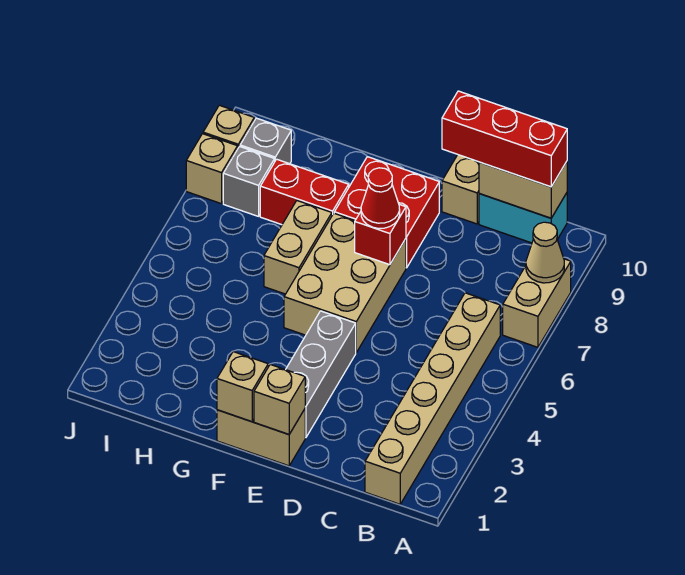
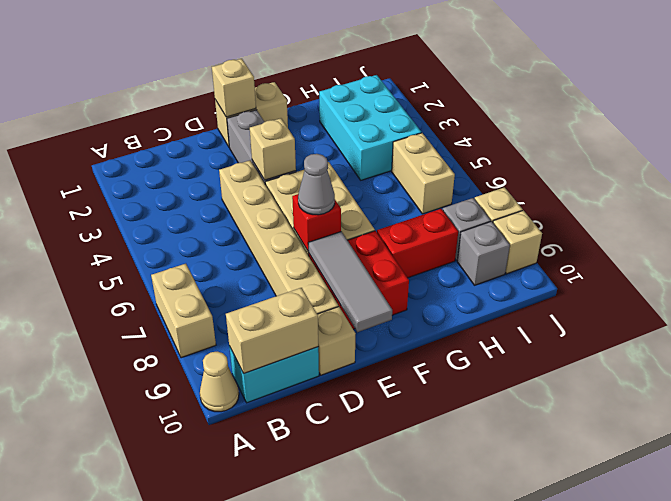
tan 1x1 cone [526,222,564,283] -> tan 1x1 cone moved to [200,352,239,412]
tan 1x6 brick [365,293,500,504] -> tan 1x6 brick moved to [219,160,338,314]
red 1x3 brick [442,91,567,187] -> none
red 1x1 cone [361,168,400,228] -> grey 1x1 cone [298,154,335,215]
none -> grey 1x3 tile [308,232,392,332]
tan 1x1 brick [217,352,268,422] -> tan 1x1 brick moved to [250,118,296,180]
tan 1x2 brick [264,201,332,294] -> tan 1x2 brick moved to [392,133,455,214]
none -> cyan 2x3 brick [319,75,421,180]

